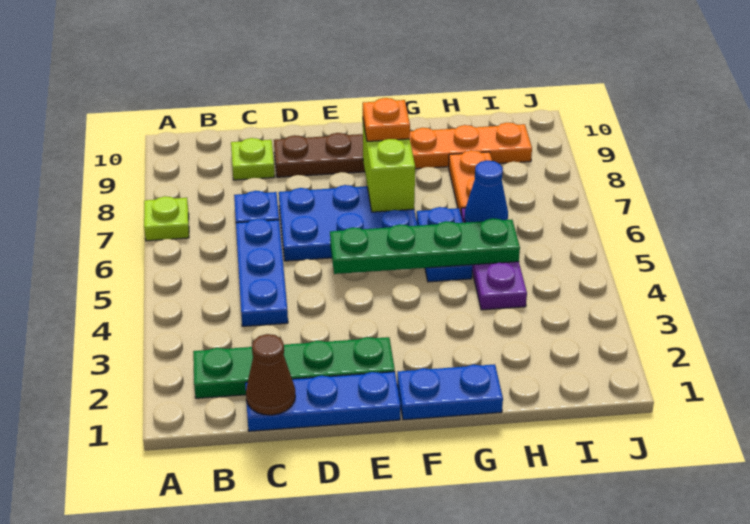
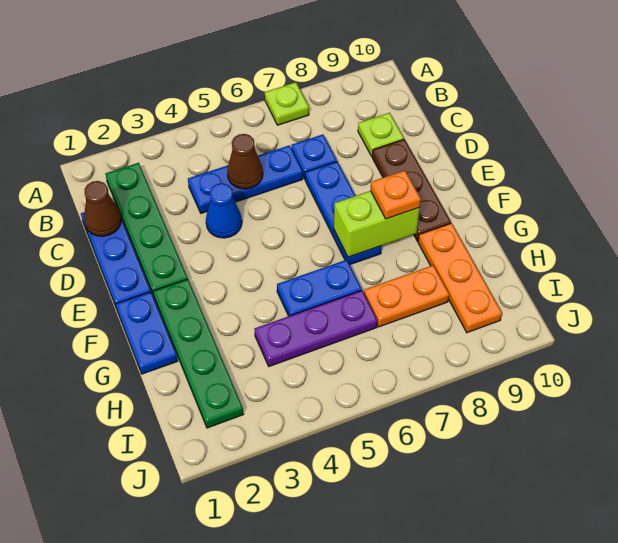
none -> brown 1x1 cone [227,134,263,189]
blue 2x3 plate [279,185,417,261] -> blue 1x3 plate [305,162,382,264]
green 1x4 plate [330,218,520,274] -> green 1x4 plate moved to [153,279,244,428]
blue 1x1 cone [465,161,508,223] -> blue 1x1 cone moved to [206,183,242,238]

